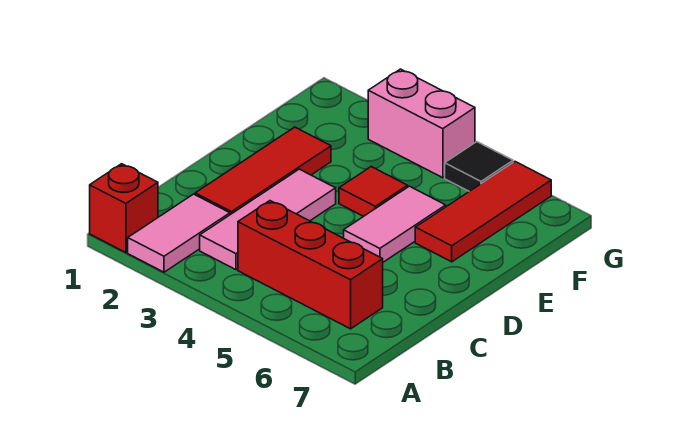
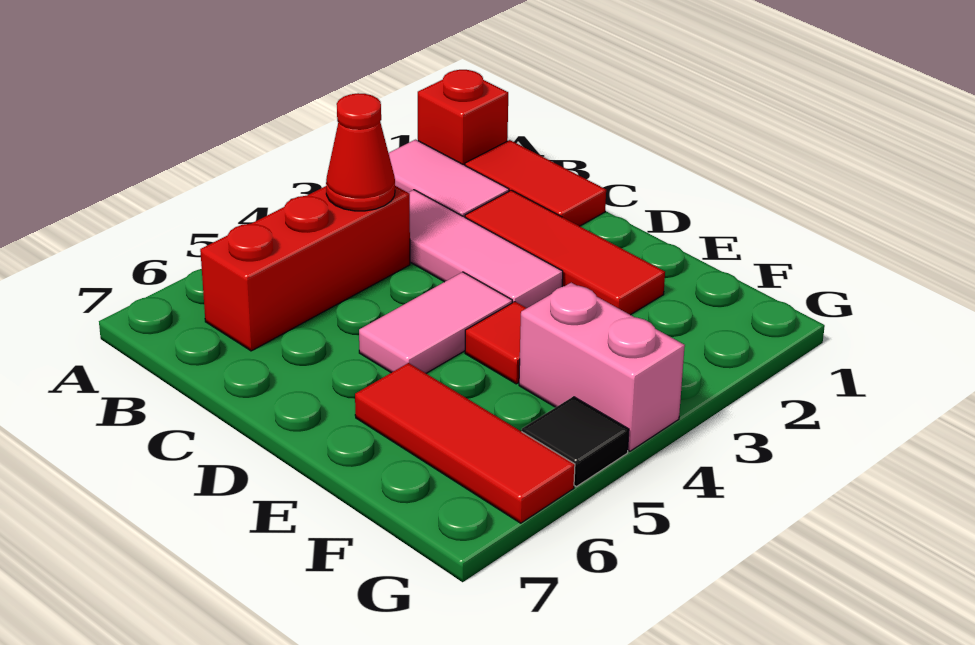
none -> red 1x2 tile [465,140,606,226]
none -> red 1x1 cone [326,93,395,211]
pink 1x2 tile [344,186,446,262] -> pink 1x2 tile turned to [359,272,512,373]
pink 1x2 brick [368,69,475,178] -> pink 1x2 brick turned to [519,283,685,451]

